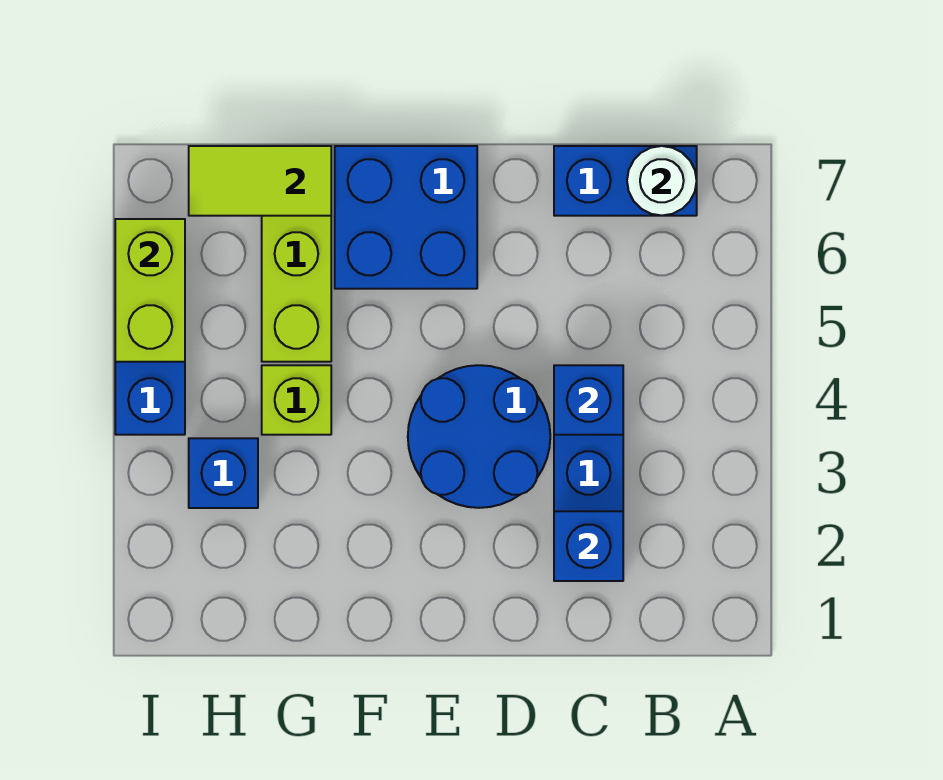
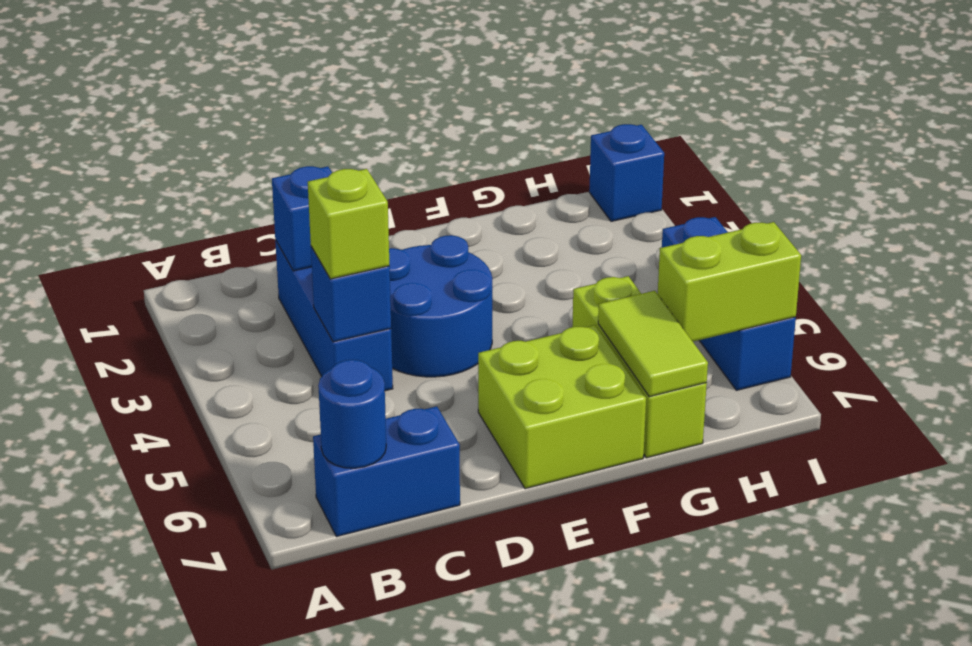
white 1x1 round brick [627,146,697,216] -> blue 1x1 round brick [318,360,386,468]
blue 2x2 brick [335,146,477,289] -> lime 2x2 brick [478,325,646,489]
lime 1x1 brick [262,365,331,435] -> lime 1x1 brick moved to [308,169,390,279]
lime 1x2 tile [189,146,331,216] -> lime 1x2 tile turned to [598,291,708,397]
blue 1x1 brick [189,438,258,508] -> blue 1x1 brick moved to [589,124,664,221]
lime 1x2 brick [115,219,185,362] -> lime 1x2 brick turned to [658,222,801,342]

